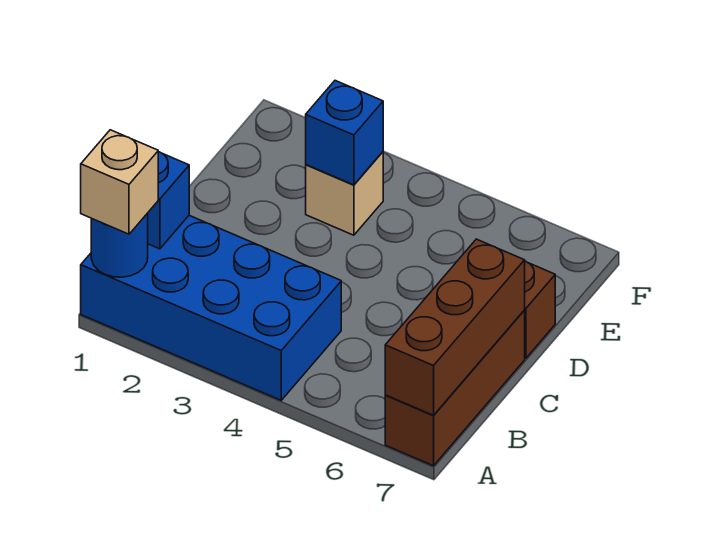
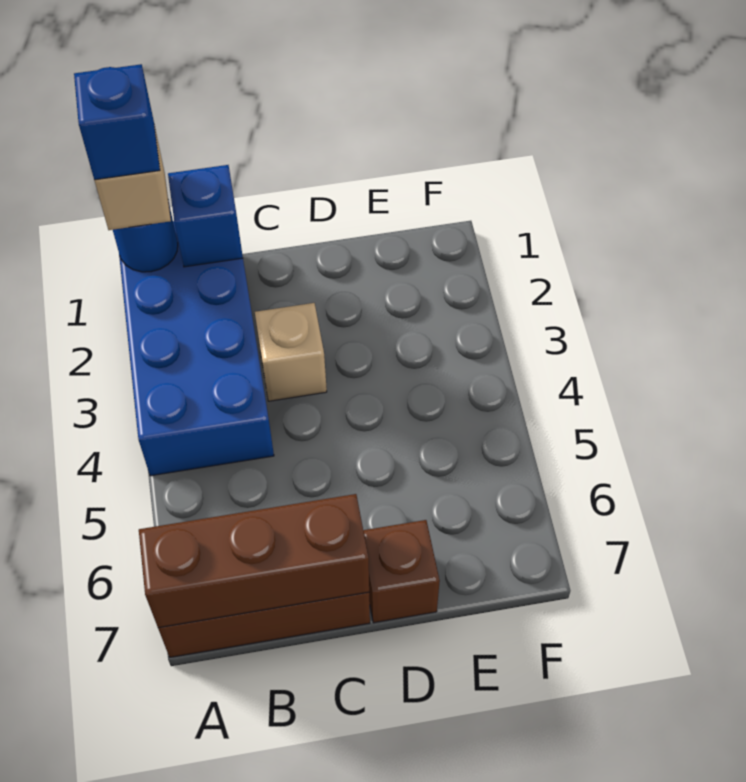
tan 1x1 brick [306,152,383,235] -> tan 1x1 brick moved to [255,303,327,401]
blue 1x1 brick [306,81,383,185] -> blue 1x1 brick moved to [74,64,160,180]

